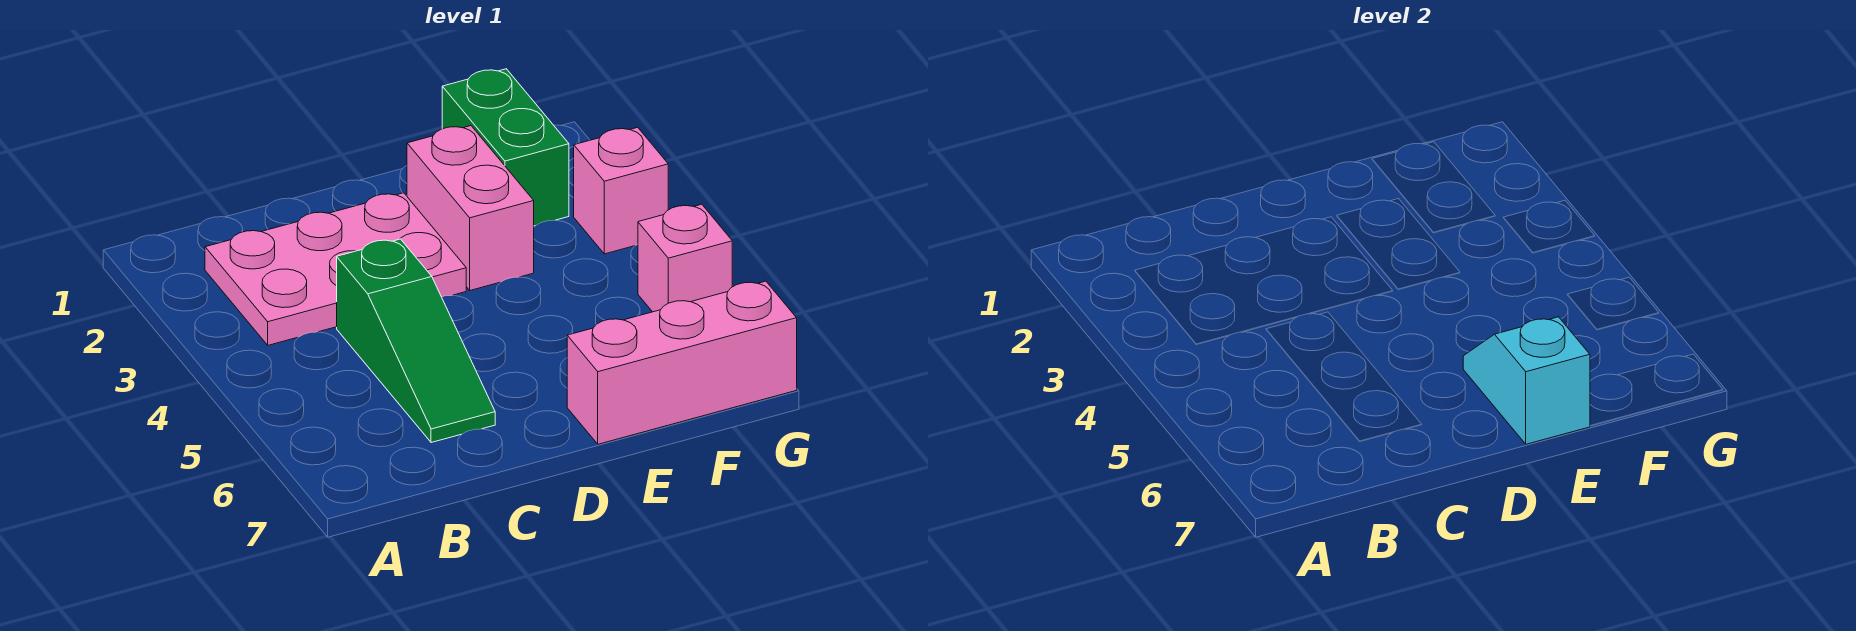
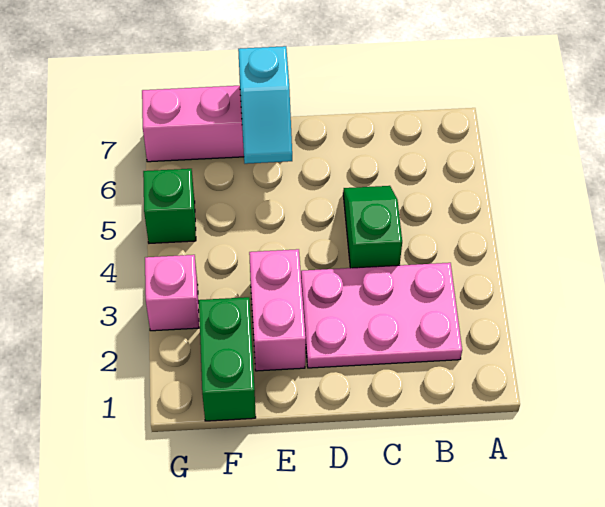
green 1x3 slope [337,239,495,443] -> green 1x2 slope [343,186,402,268]
pink 1x1 brick [638,204,732,312] -> green 1x1 brick [143,169,196,243]

